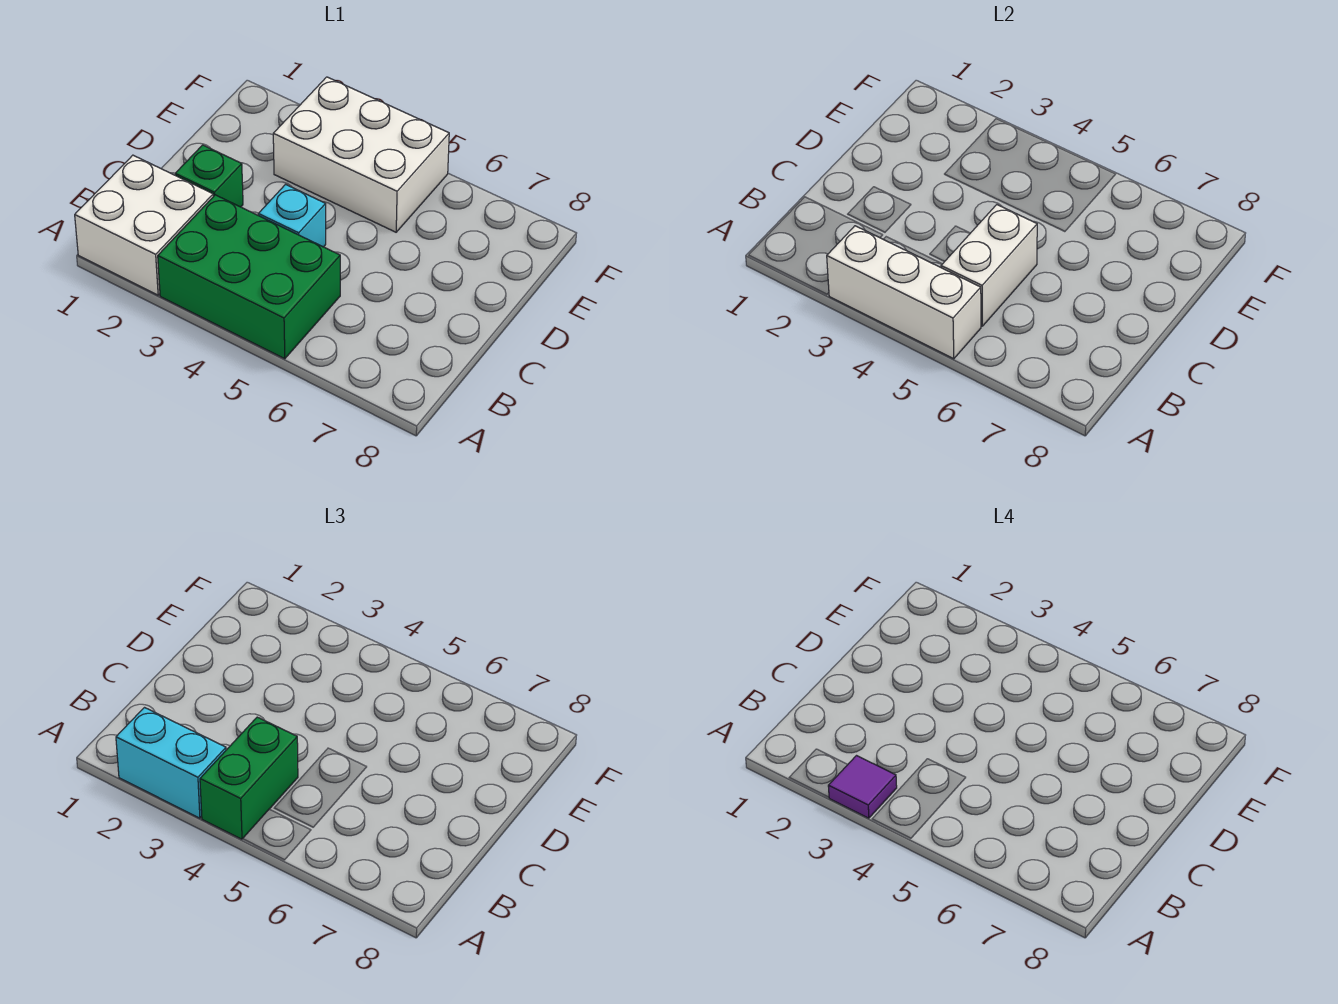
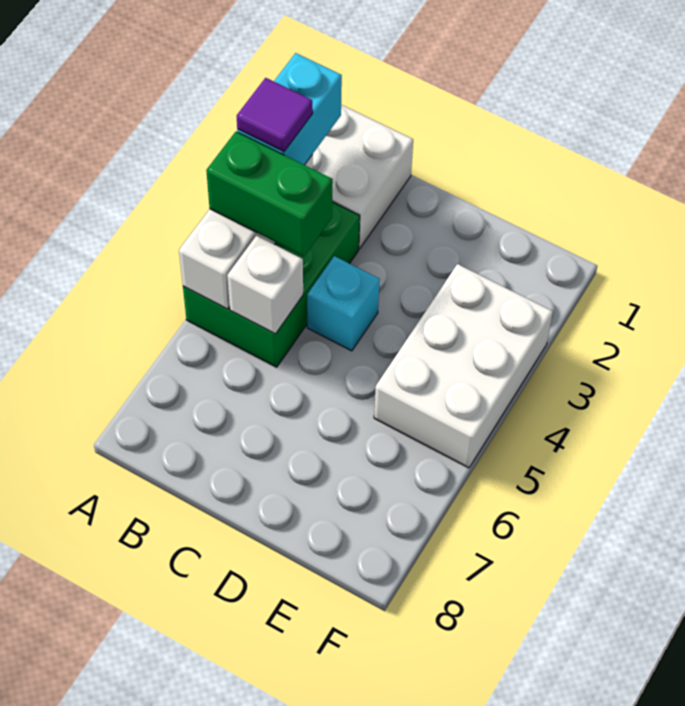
white 1x2 brick [941,205,1037,326] -> white 1x1 brick [227,236,303,334]
green 1x1 brick [175,145,243,207] -> none

